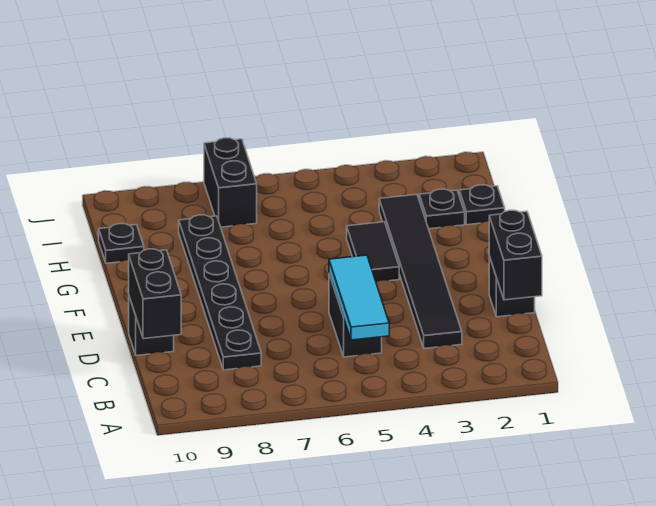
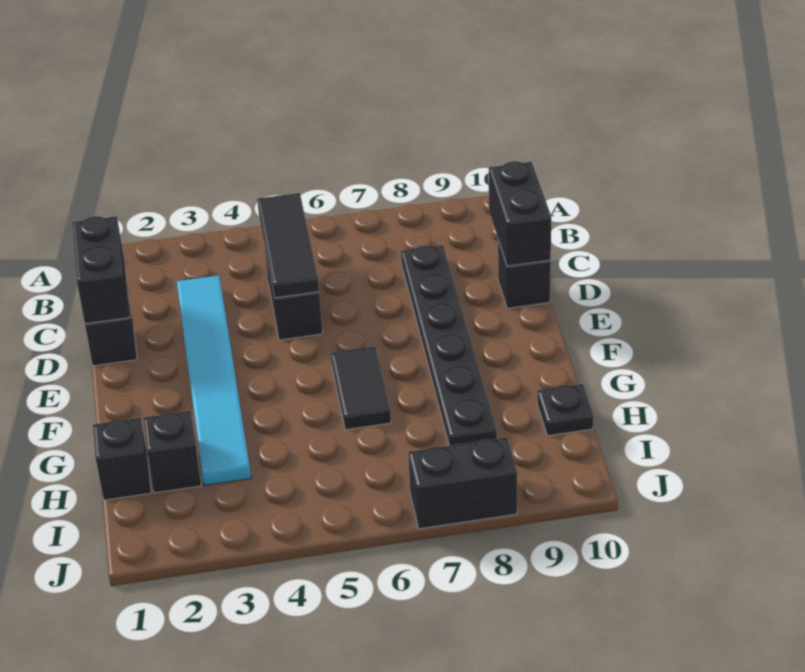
cyan 1x3 tile [329,255,389,340] -> black 1x3 tile [257,193,319,298]
black 1x6 tile [379,194,462,348] -> cyan 1x6 tile [177,275,251,486]
black 1x2 tile [347,222,399,282] -> black 1x2 tile moved to [331,347,391,430]
black 1x1 plate [459,185,505,225] -> black 1x1 brick [93,418,151,500]
black 1x1 plate [419,189,465,229] -> black 1x1 brick [143,411,201,493]
black 1x2 brick [204,138,257,227] -> black 1x2 brick turned to [408,437,517,529]

